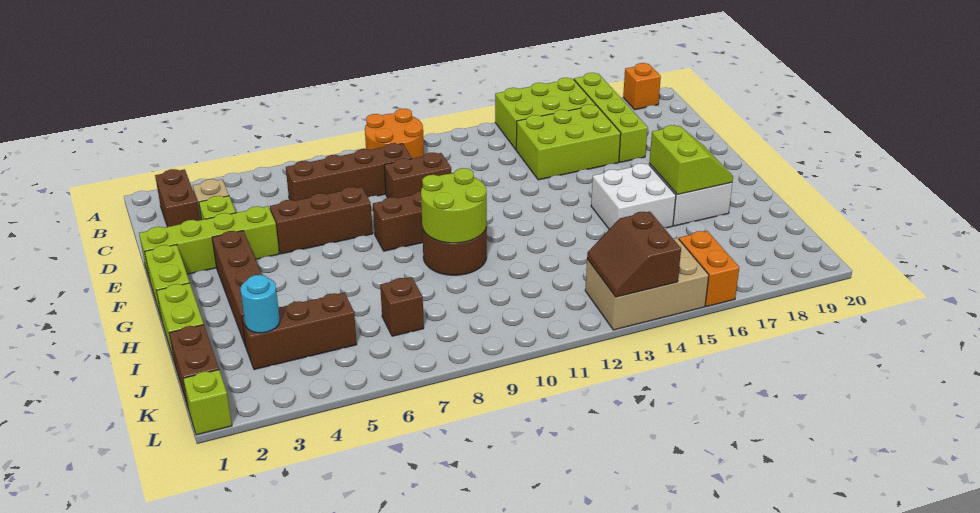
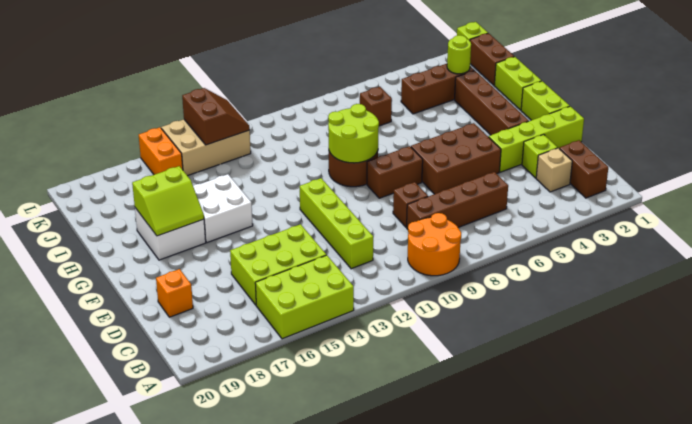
lime 1x4 brick [574,73,648,162] -> lime 1x4 brick moved to [300,178,373,269]
orange 1x1 brick [623,63,661,110] -> orange 1x1 brick moved to [156,269,193,317]
brown 1x2 brick [384,153,451,198] -> brown 1x1 brick [393,182,428,227]
brown 1x3 brick [270,187,373,254] -> brown 2x3 brick [411,123,501,194]
lime 2x2 slope [649,125,733,195] -> lime 2x2 slope turned to [132,166,204,236]
cyan 1x1 round brick [240,275,280,333] -> lime 1x1 round brick [447,35,471,74]

